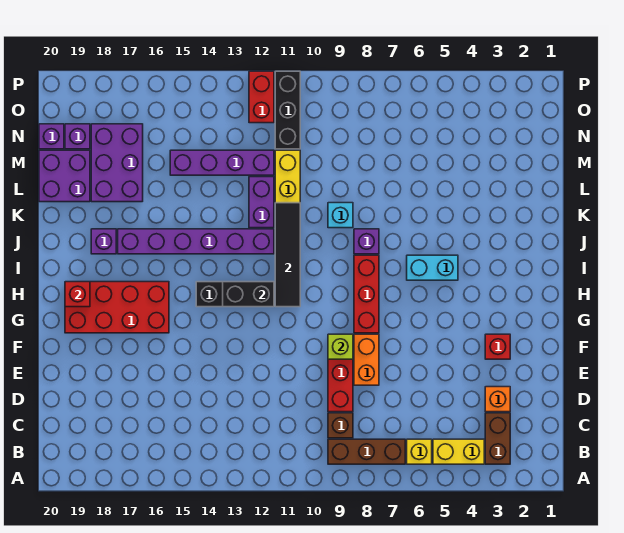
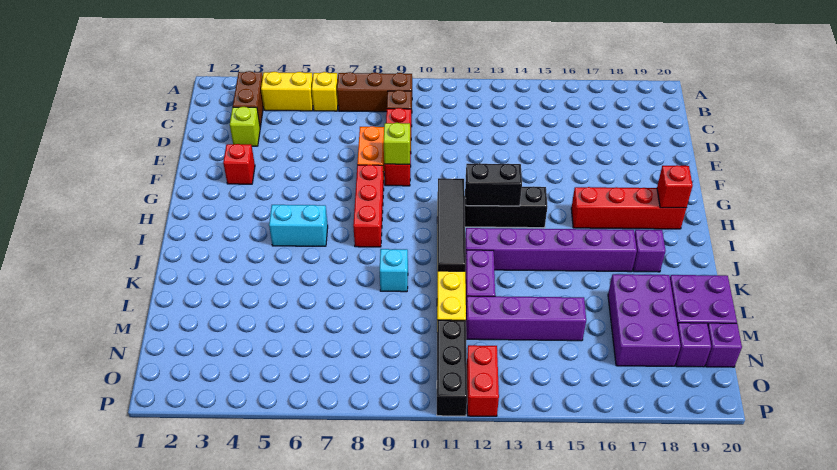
orange 1x1 brick [485,387,510,412] -> lime 1x1 brick [230,107,260,146]
red 2x4 brick [65,282,169,333] -> red 1x4 brick [571,187,686,229]
purple 1x1 brick [354,229,379,254] -> none

